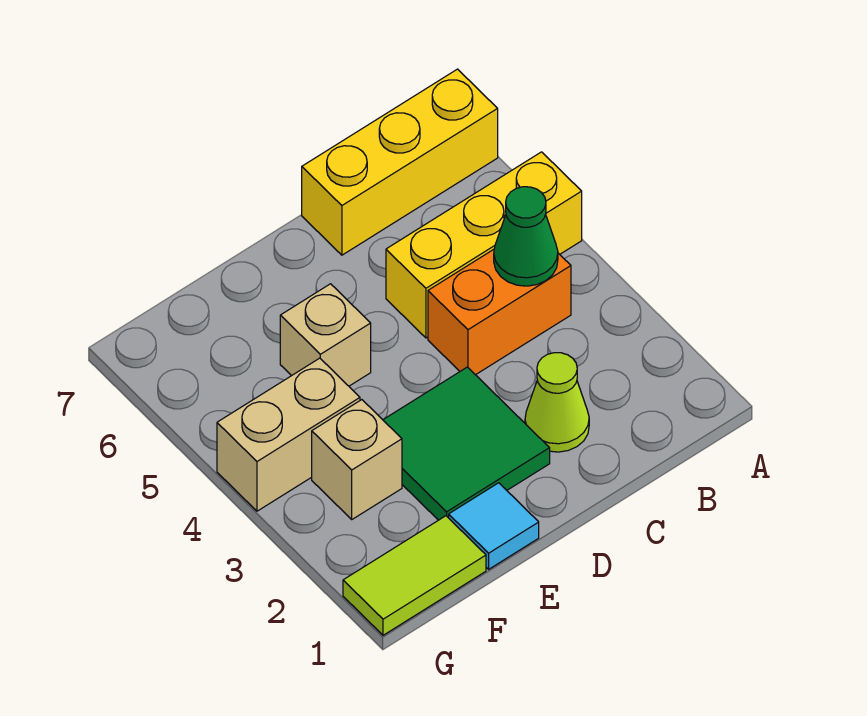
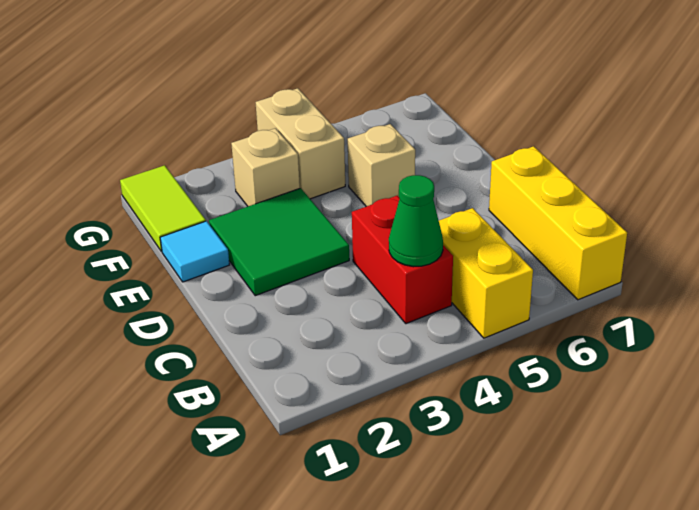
yellow 1x3 brick [386,152,582,338] -> yellow 1x2 brick [439,208,533,338]
orange 1x2 brick [428,250,571,375] -> red 1x2 brick [352,196,453,324]
lime 1x1 cone [525,353,589,452] -> none

